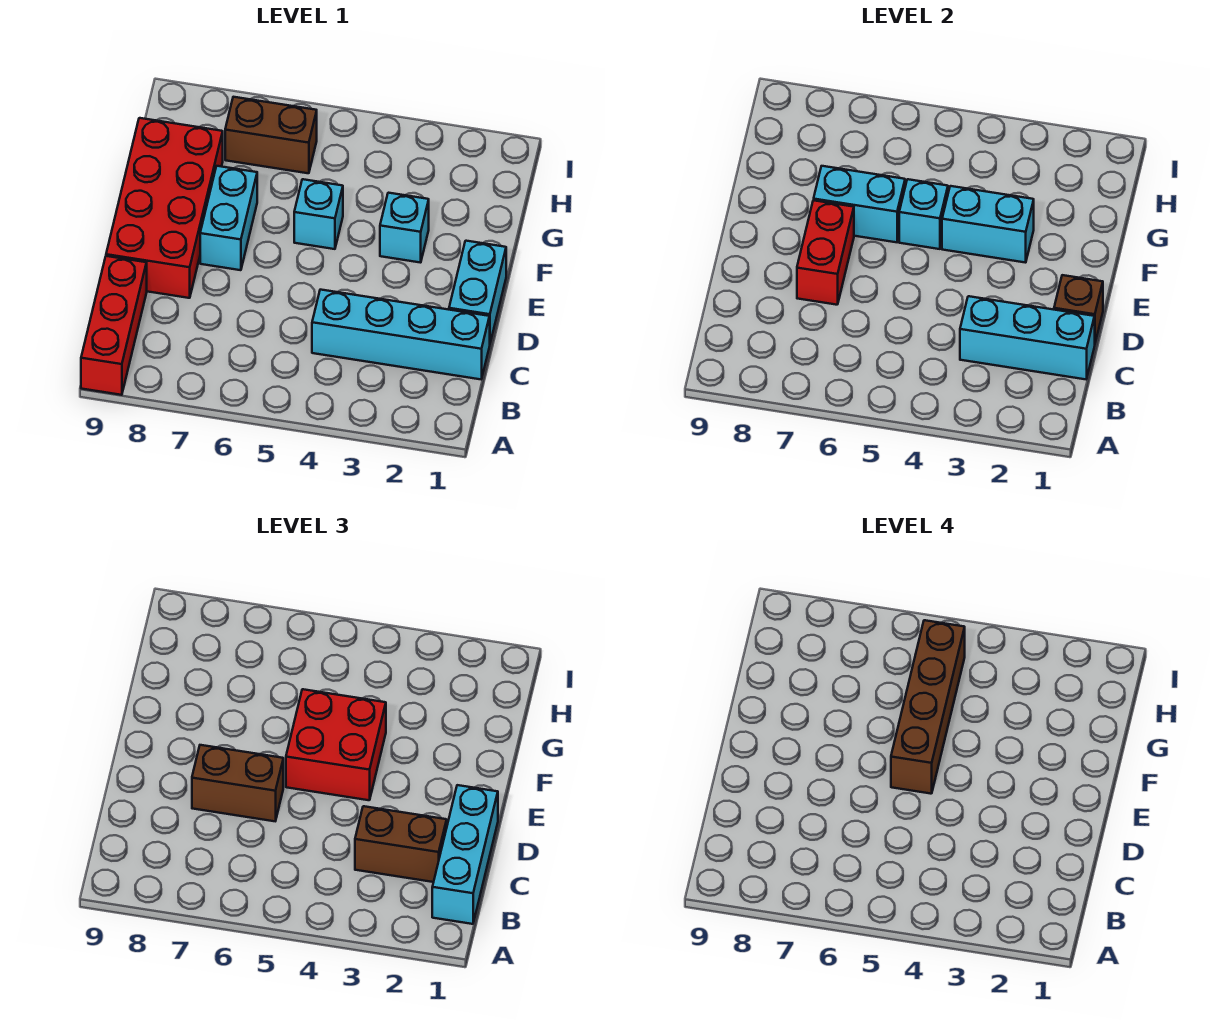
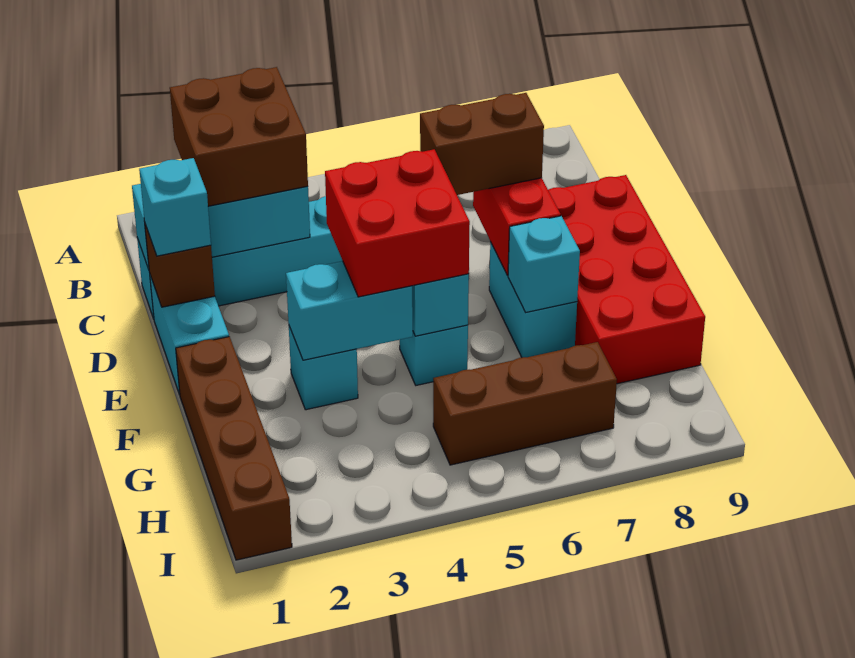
red 1x3 brick [81,256,147,395] -> none
cyan 1x3 brick [432,785,498,924] -> cyan 1x1 brick [139,158,211,256]
brown 1x2 brick [355,806,447,882] -> brown 2x2 brick [170,67,308,206]
brown 1x4 brick [891,620,965,794] -> brown 1x4 brick moved to [176,337,292,560]
cyan 1x2 brick [814,166,905,242] -> cyan 1x1 brick [508,216,580,312]
brown 1x2 brick [225,97,317,173] -> brown 1x3 brick [433,342,617,465]

